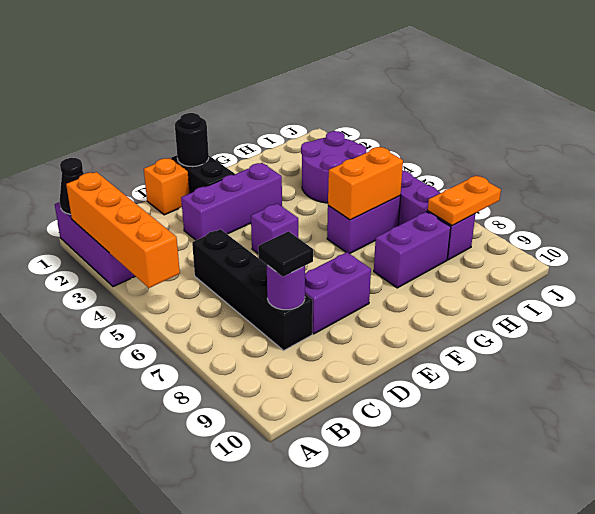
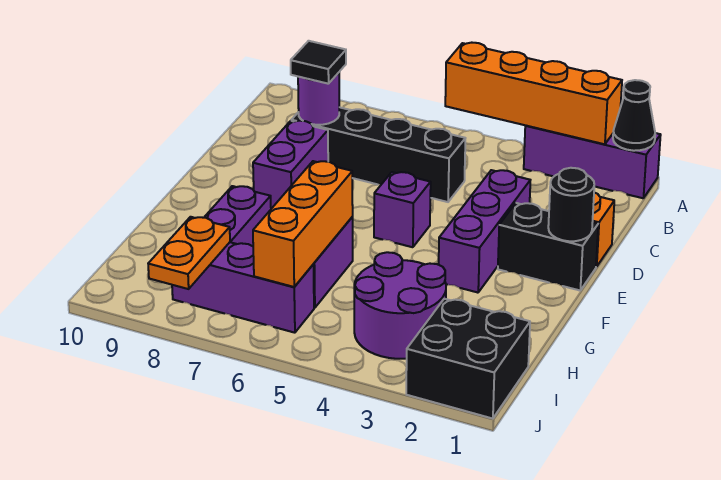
orange 1x2 brick [328,147,403,220] -> orange 1x3 brick [253,161,353,287]
none -> black 2x2 brick [406,299,530,419]

